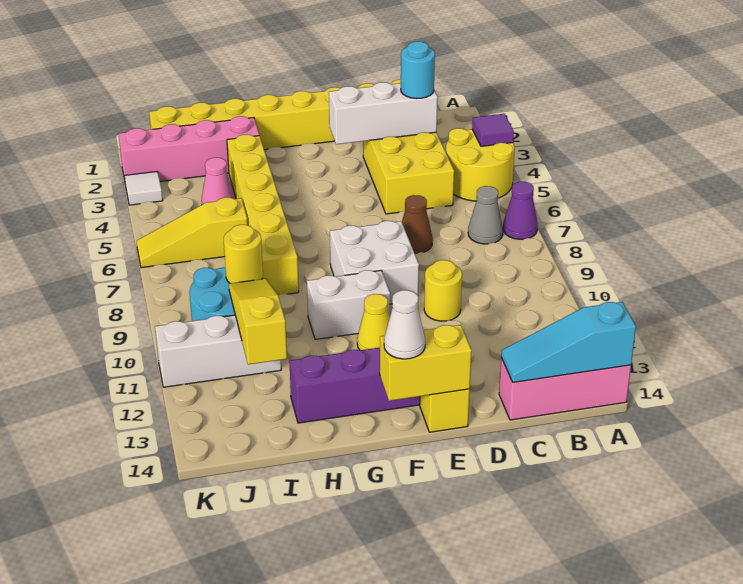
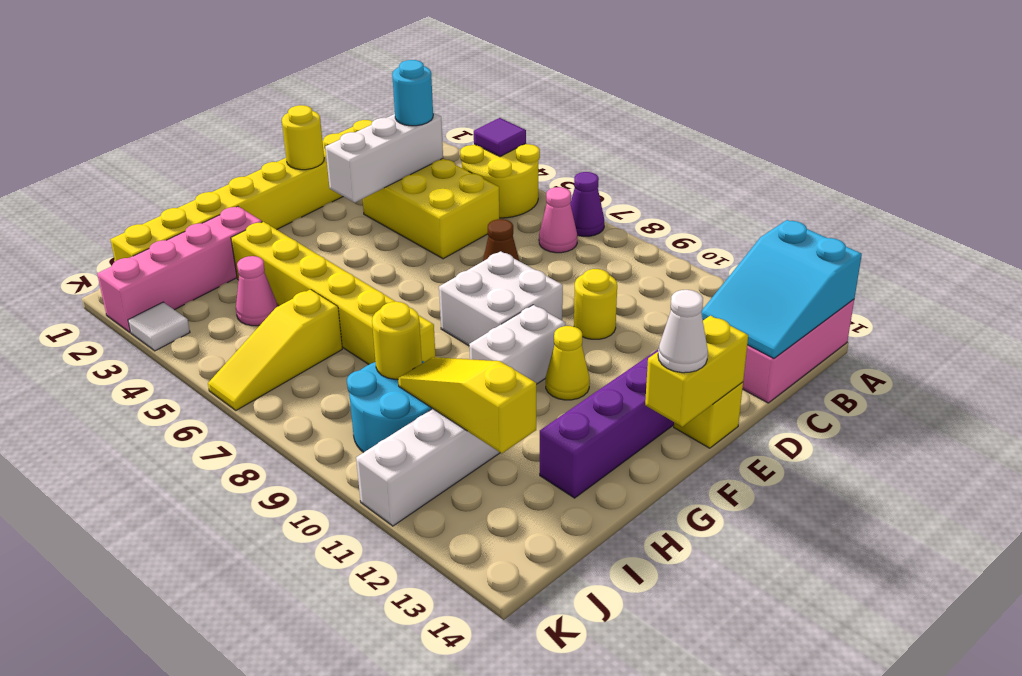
cyan 1x3 slope [501,302,636,382] -> cyan 2x3 slope [701,220,862,358]
grey 1x1 cone [468,186,503,244] -> pink 1x1 cone [539,187,577,253]
none -> yellow 1x1 round brick [282,105,324,170]

